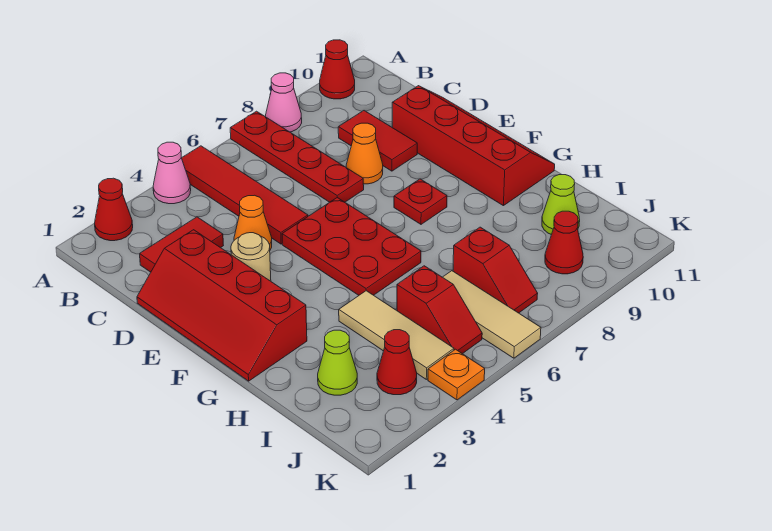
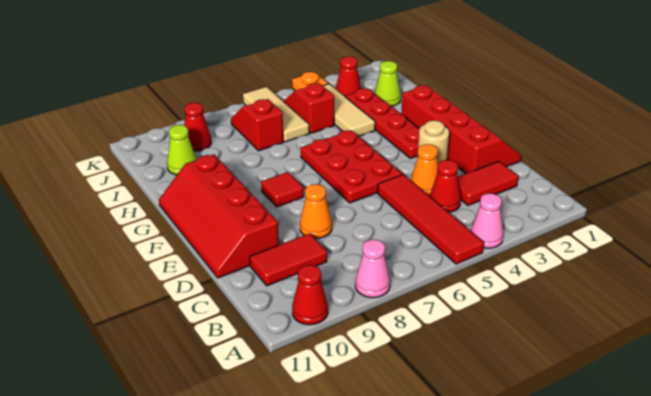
red 1x1 cone [95,178,133,241] -> red 1x1 cone moved to [430,160,461,212]
red 1x4 plate [230,111,364,202] -> red 1x4 plate moved to [345,88,420,158]
red 1x2 tile [338,111,417,171] -> red 1x2 tile turned to [250,233,327,286]
red 1x1 plate [394,179,447,224] -> red 1x1 tile [261,172,304,207]

